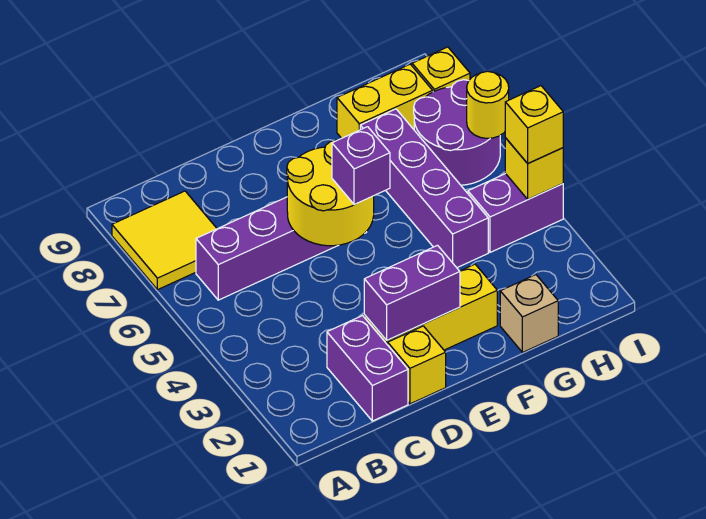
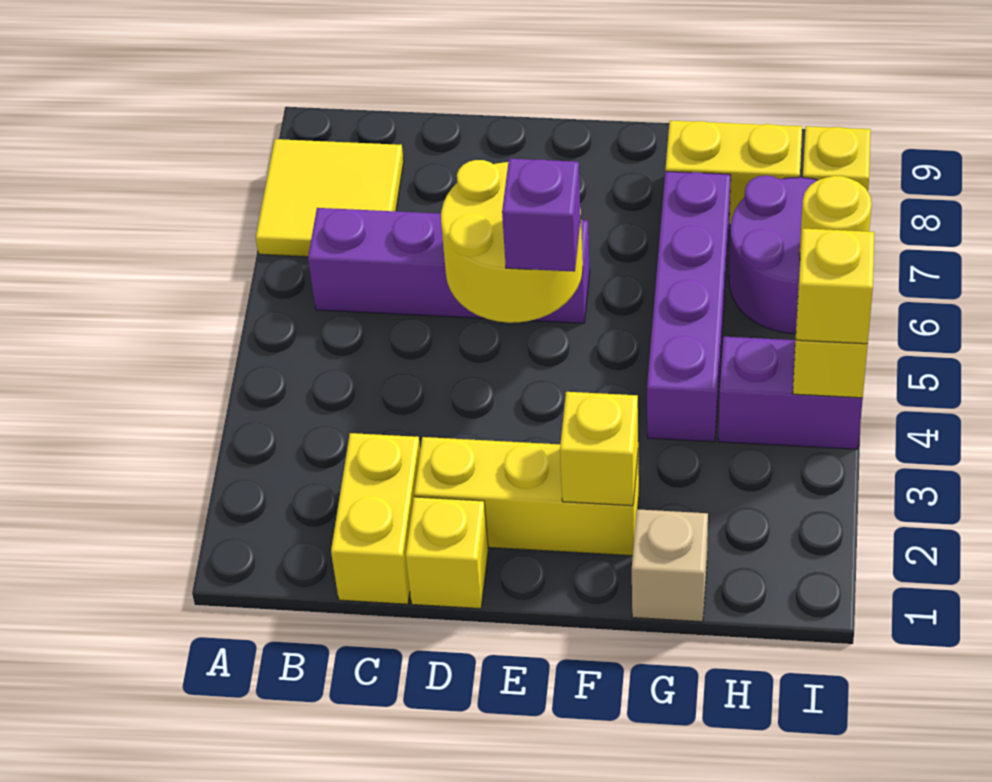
purple 1x2 brick [327,316,408,421] -> yellow 1x2 brick [331,433,420,604]
purple 1x2 brick [364,245,460,340] -> none
none -> yellow 1x1 brick [560,392,638,506]

